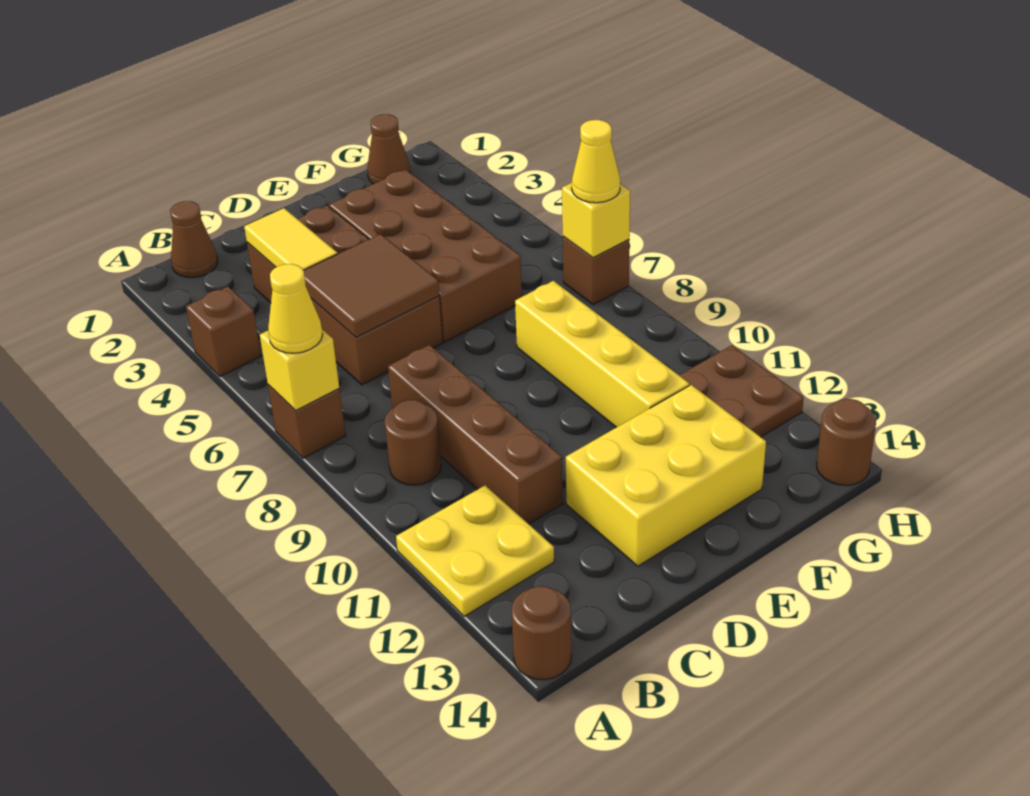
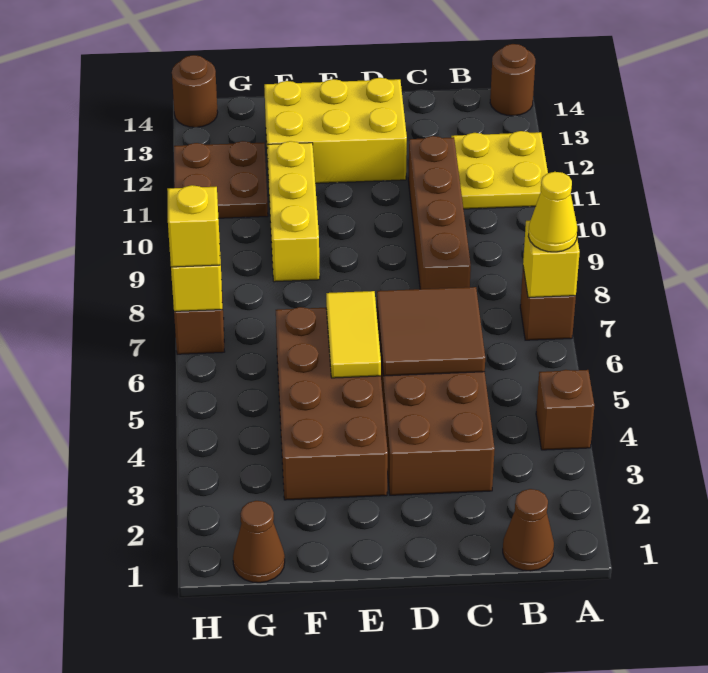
brown 1x1 round brick [385,400,441,485] -> none
yellow 1x2 tile [244,208,337,270] -> yellow 1x2 tile moved to [326,291,381,378]
yellow 1x4 brick [515,281,689,427] -> yellow 1x3 brick [267,141,320,282]
yellow 1x1 cone [572,120,620,203] -> yellow 1x1 brick [167,185,220,267]

